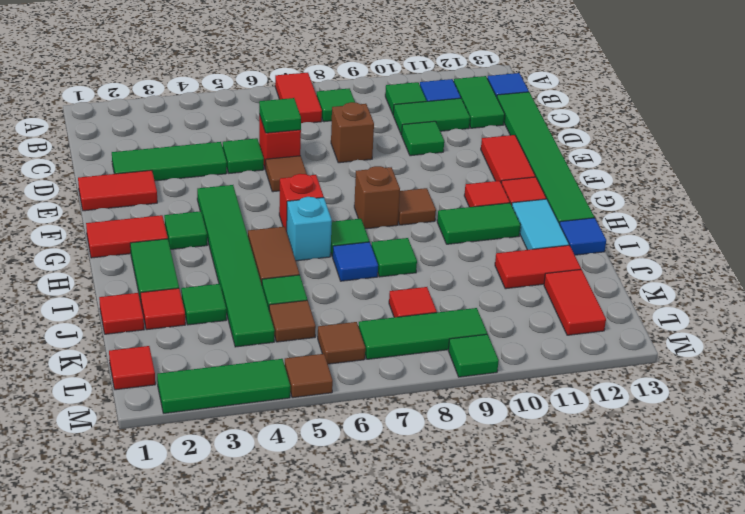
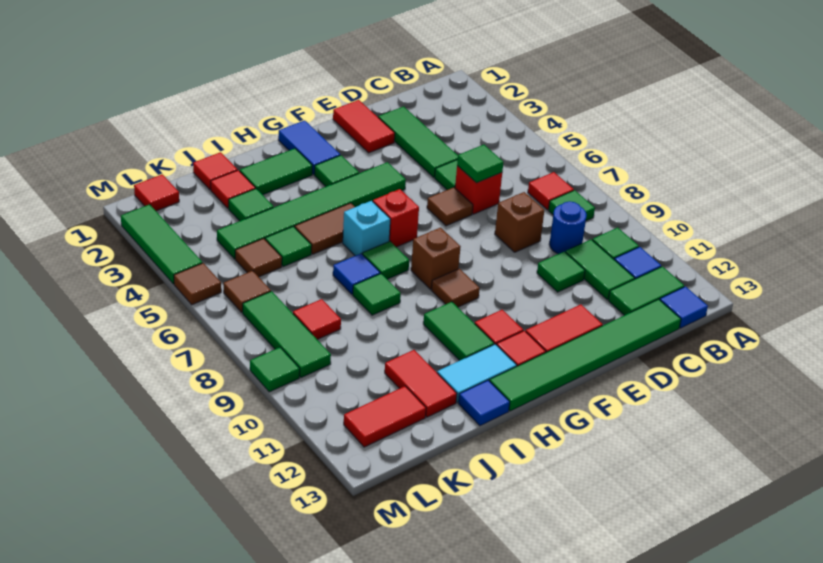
red 1x2 tile [275,73,322,123] -> red 1x1 tile [528,172,574,210]
none -> blue 1x1 round brick [549,201,587,254]
red 1x2 tile [86,215,168,258] -> blue 1x2 tile [278,120,340,174]

